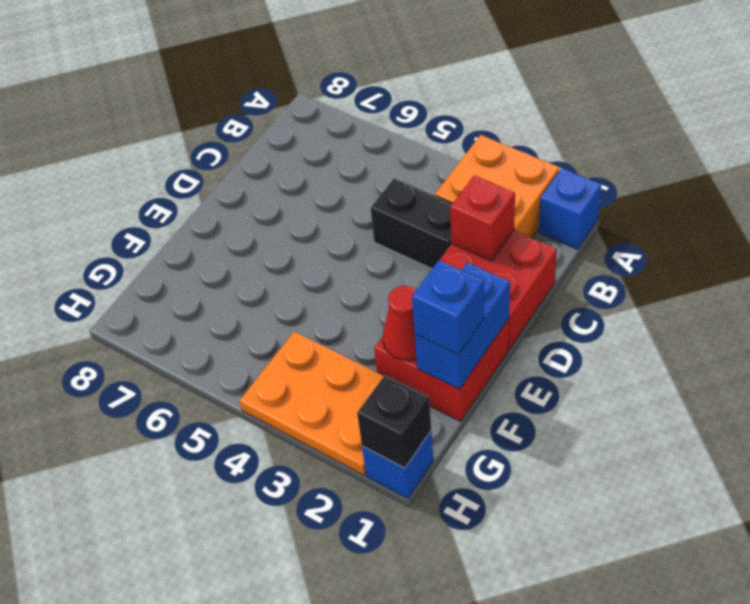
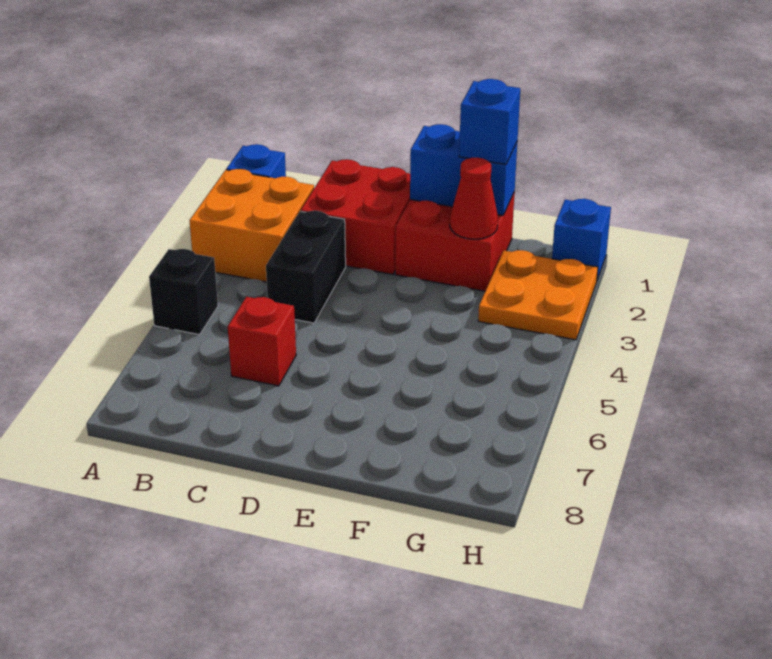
red 1x1 brick [450,176,515,261] -> red 1x1 brick moved to [228,297,296,386]
orange 2x3 plate [239,331,384,475] -> orange 2x2 plate [478,250,598,340]
black 1x1 brick [357,375,431,468] -> black 1x1 brick moved to [149,249,218,335]

